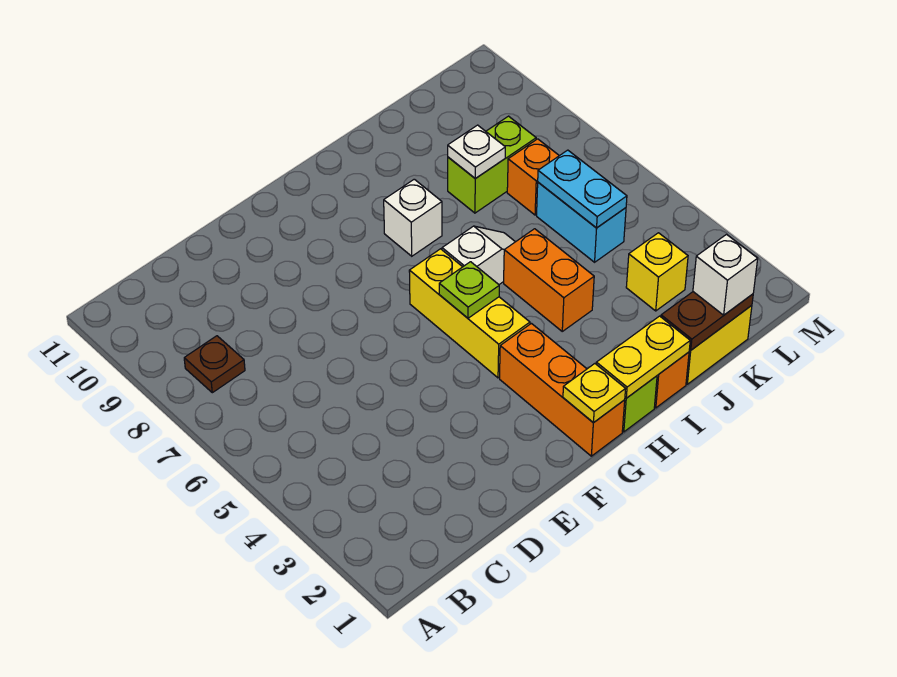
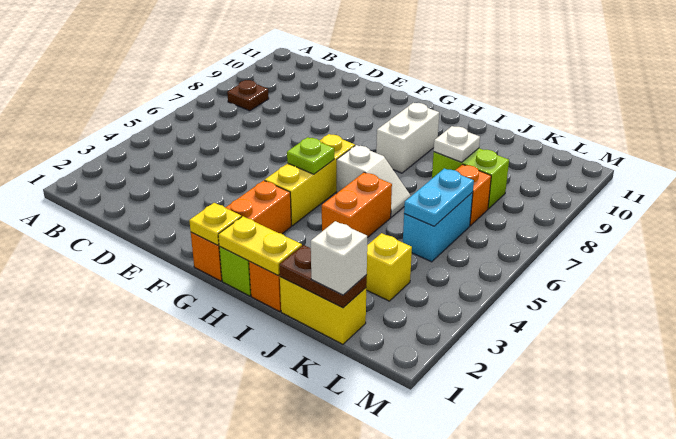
white 1x1 brick [384,179,442,256] -> white 1x2 brick [376,103,439,173]

